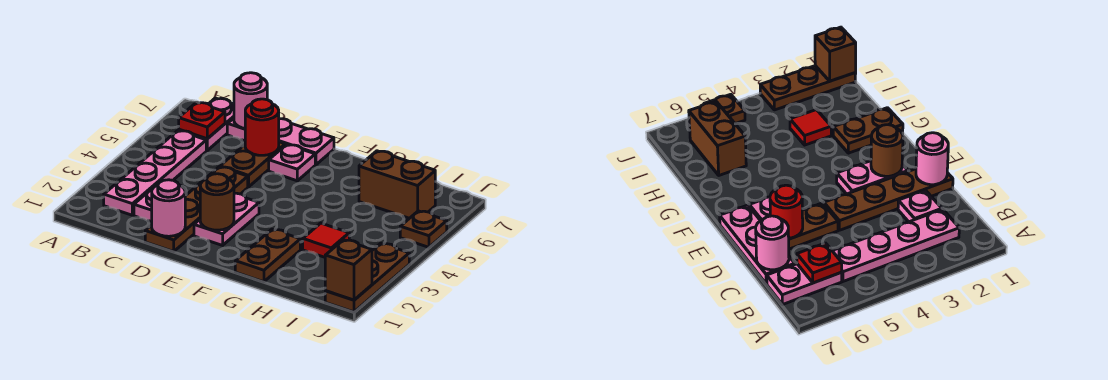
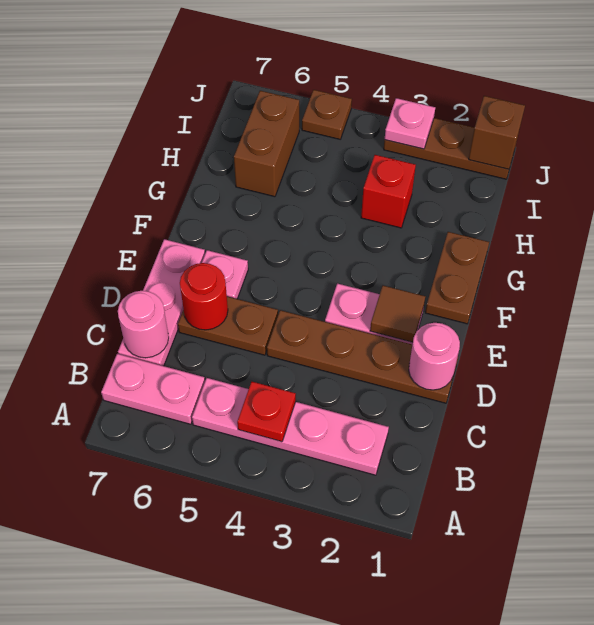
red 1x1 plate [179,102,225,139] -> red 1x1 plate moved to [237,382,296,442]
pink 1x1 plate [134,189,152,222] -> pink 1x1 plate moved to [385,98,435,149]
brown 1x1 round brick [200,174,234,230] -> brown 1x1 tile [370,286,425,342]
brown 1x2 plate [235,229,300,282] -> brown 1x2 plate turned to [425,232,489,324]
red 1x1 tile [303,223,349,257] -> red 1x1 brick [361,155,416,228]

